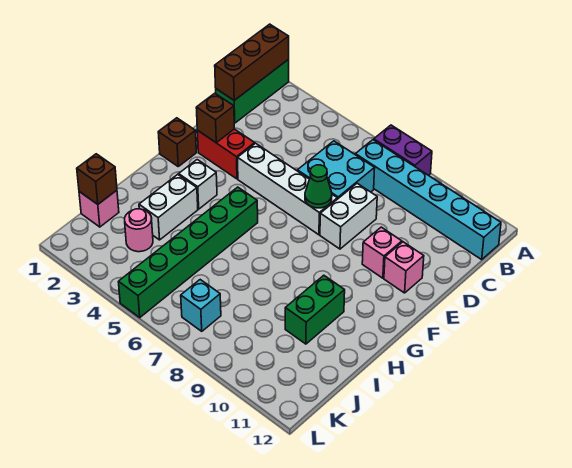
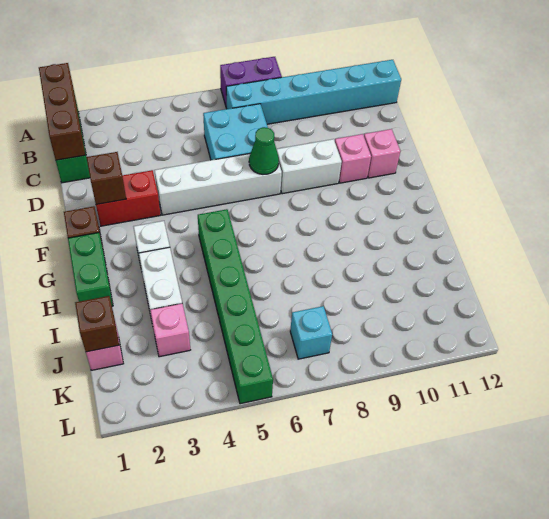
white 1x2 brick [320,183,377,249] -> white 1x2 brick turned to [276,139,342,194]
green 1x2 brick [285,275,345,344] -> green 1x2 brick moved to [68,233,113,306]
pink 1x1 round brick [125,209,153,252] -> pink 1x1 brick [150,303,190,357]

